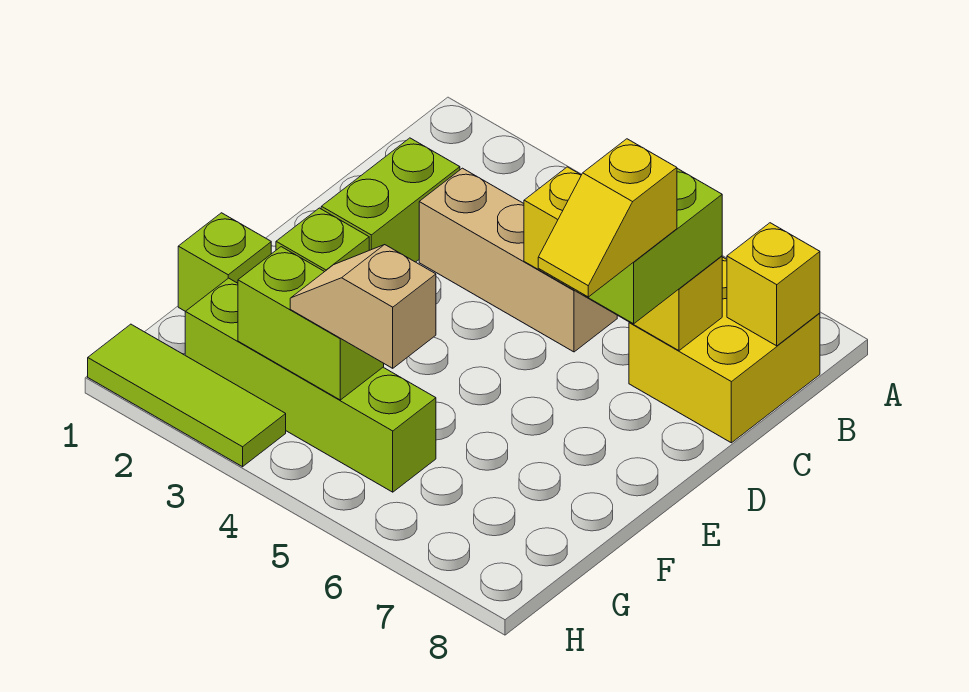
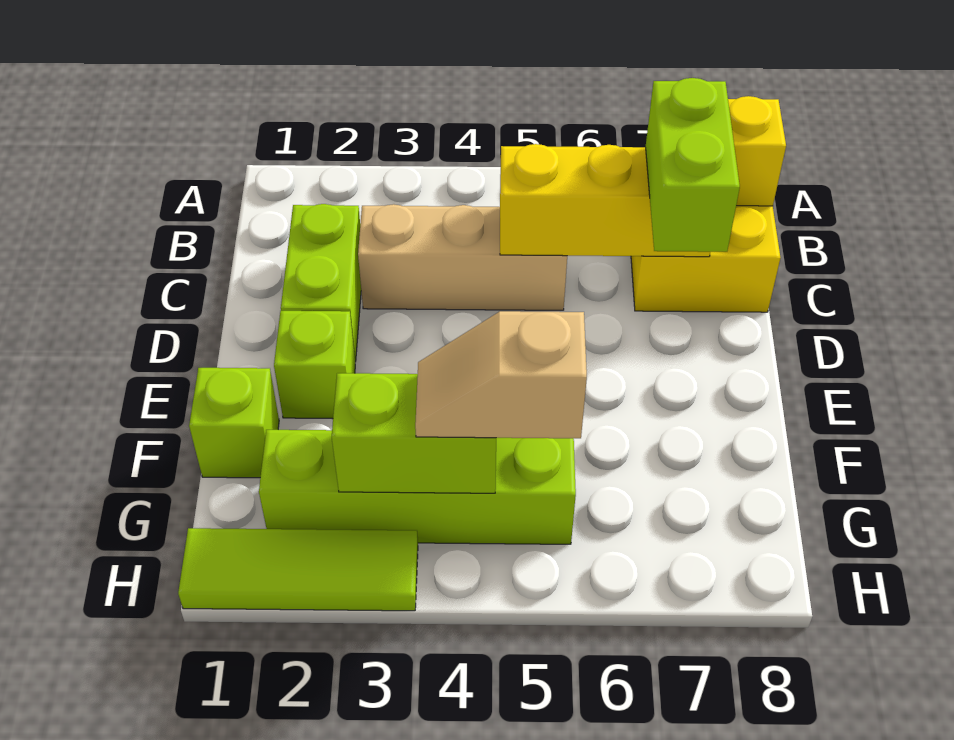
yellow 1x2 slope [538,139,677,297] -> none

